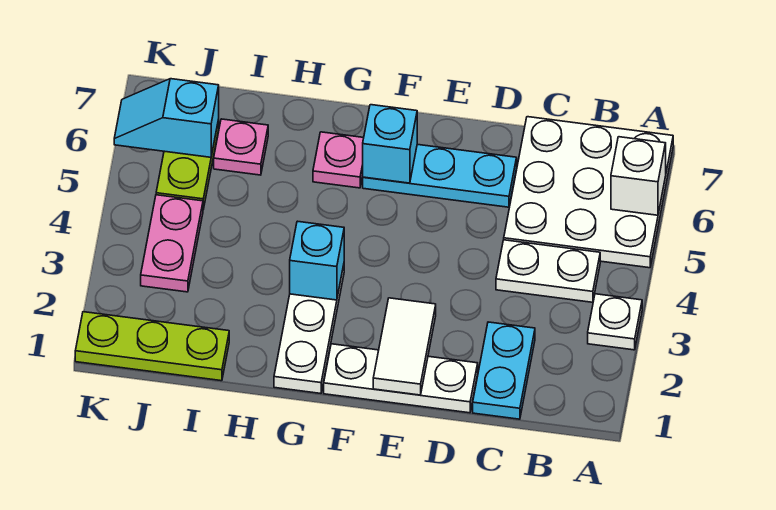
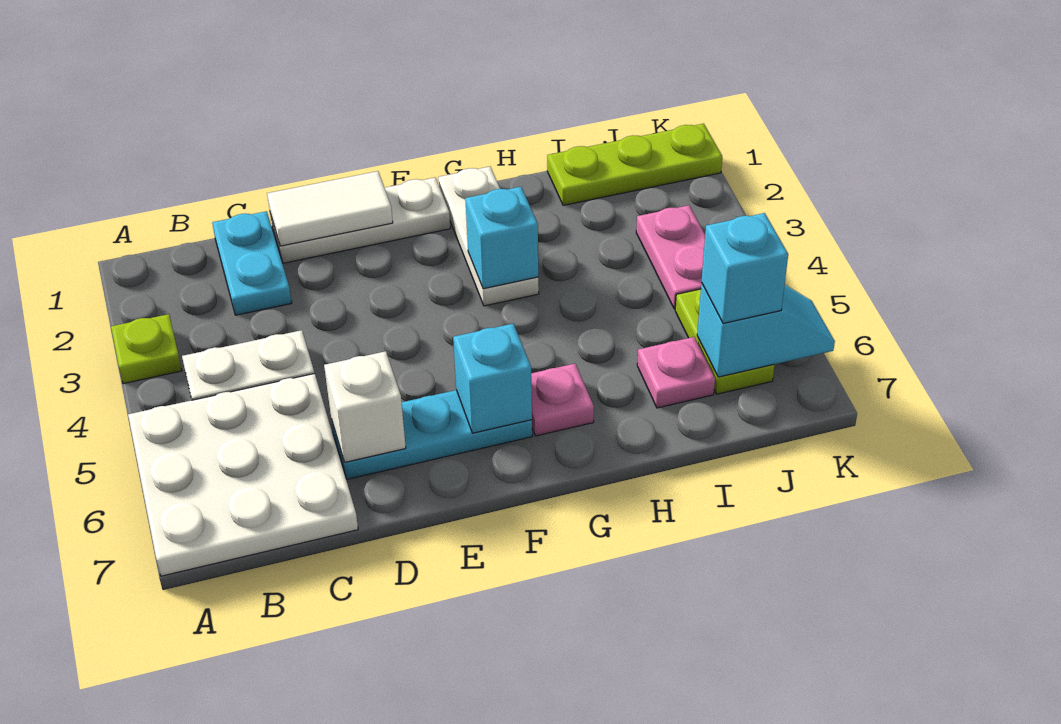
white 1x1 plate [588,294,642,350] -> lime 1x1 plate [111,314,182,384]
white 1x1 brick [611,137,666,215] -> white 1x1 brick moved to [324,351,406,462]
white 1x2 tile [373,298,436,395] -> white 1x2 tile turned to [267,171,393,246]
none -> cyan 1x1 brick [701,213,788,323]

